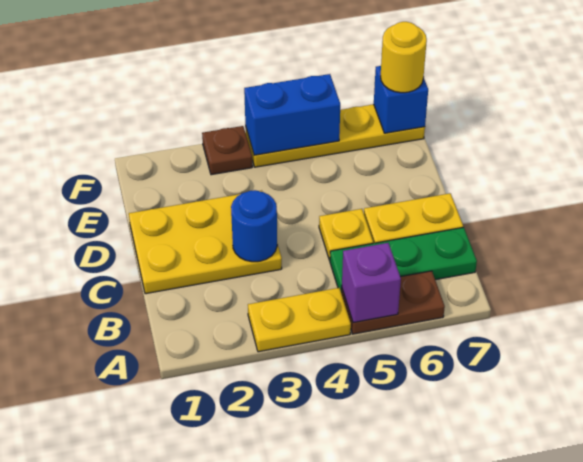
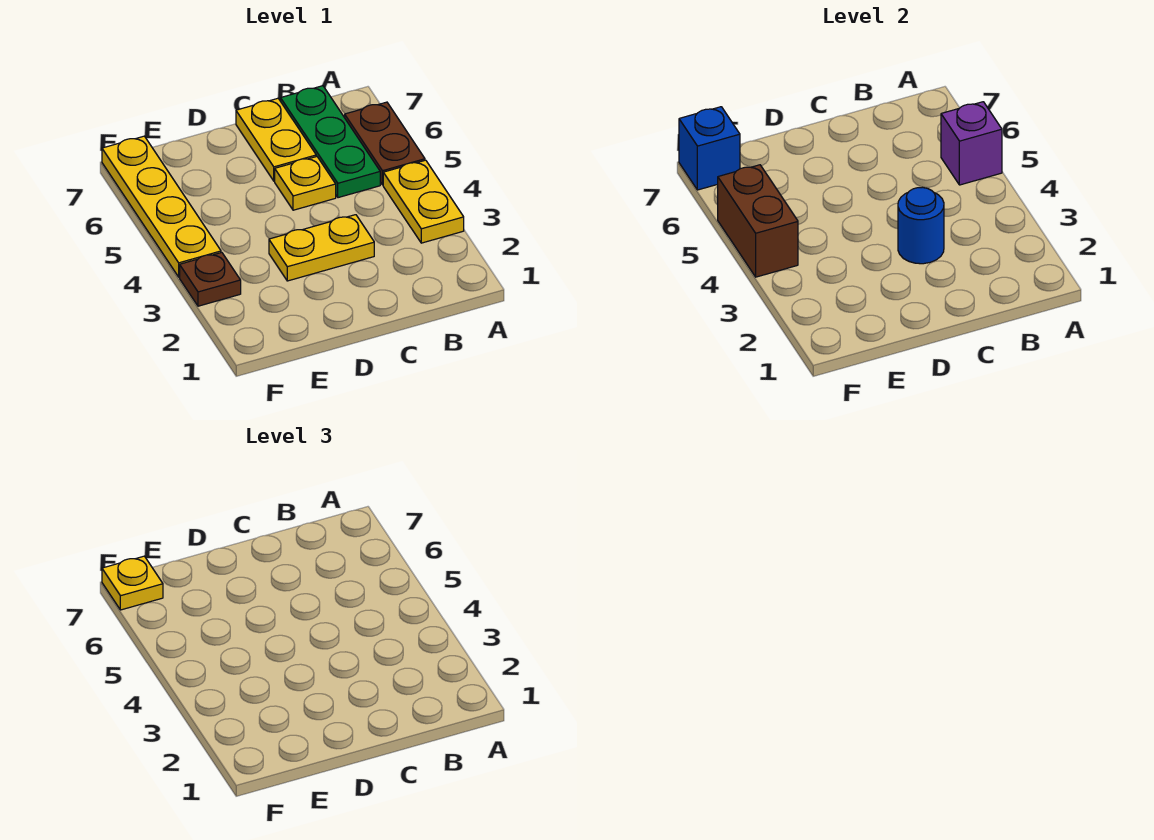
yellow 2x3 plate [129,190,282,294] -> yellow 1x2 plate [269,215,374,281]
blue 1x2 brick [244,74,340,155] -> brown 1x2 brick [718,165,798,277]
yellow 1x1 round brick [381,22,427,93] -> yellow 1x1 plate [102,556,163,610]

